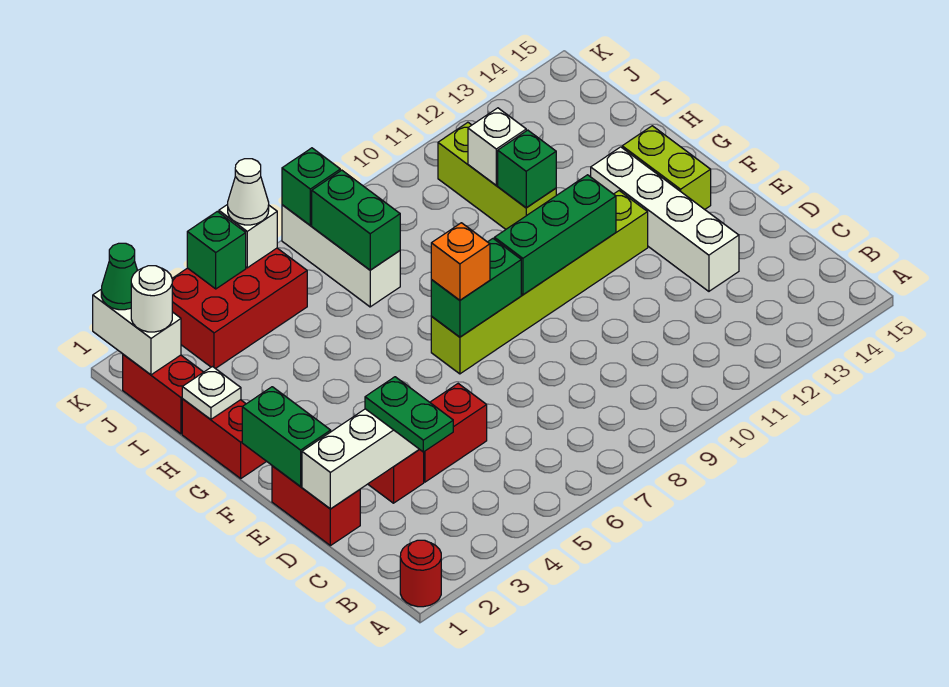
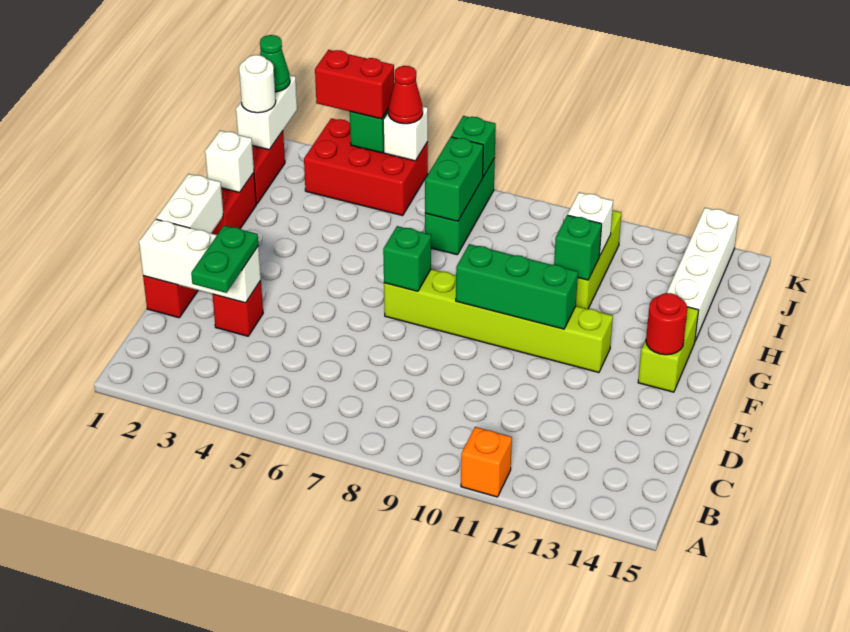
red 1x1 round brick [400,540,441,607] -> red 1x1 round brick moved to [646,293,687,355]
red 1x2 brick [424,384,487,482] -> red 1x2 brick moved to [315,50,394,119]
white 1x4 brick [591,147,739,291] -> white 1x4 brick moved to [667,208,739,341]
green 1x2 brick [242,387,331,487] -> white 1x2 brick [156,174,224,233]
green 1x2 brick [431,239,521,337] -> green 1x1 brick [383,226,431,291]
orange 1x1 brick [431,223,490,300] -> orange 1x1 brick moved to [461,427,512,497]
white 1x1 plate [182,367,241,419] -> white 1x1 brick [205,131,254,192]
white 1x3 brick [282,205,400,307] -> green 1x3 brick [425,158,495,255]
white 1x1 cone [228,159,269,225] -> red 1x1 cone [388,66,423,124]

